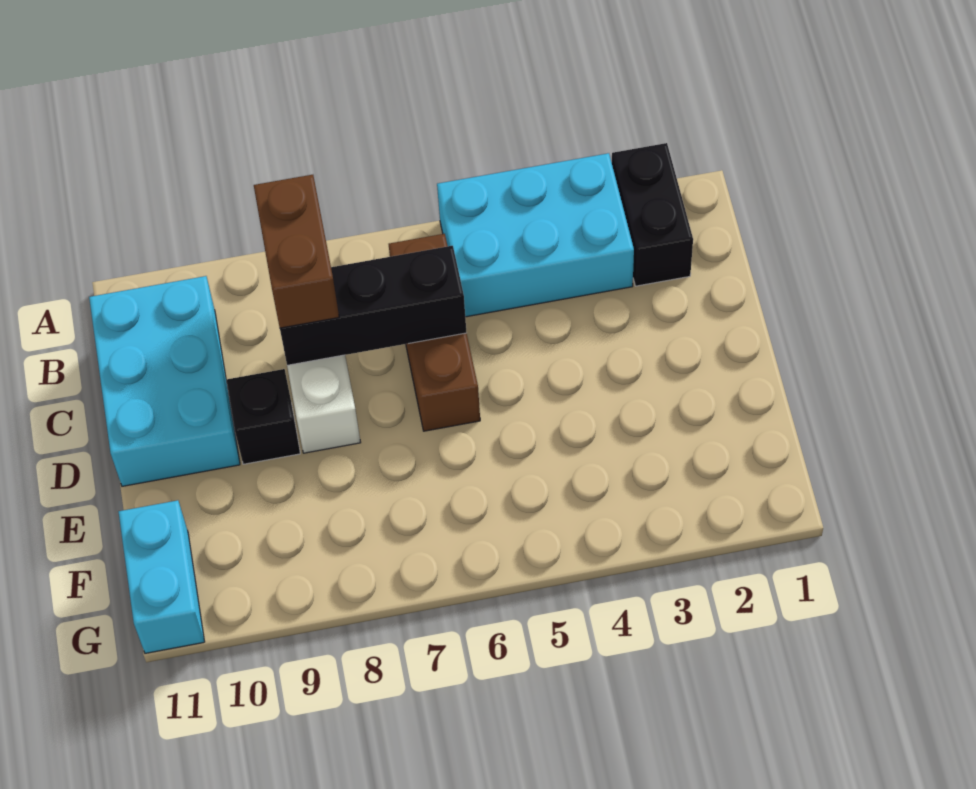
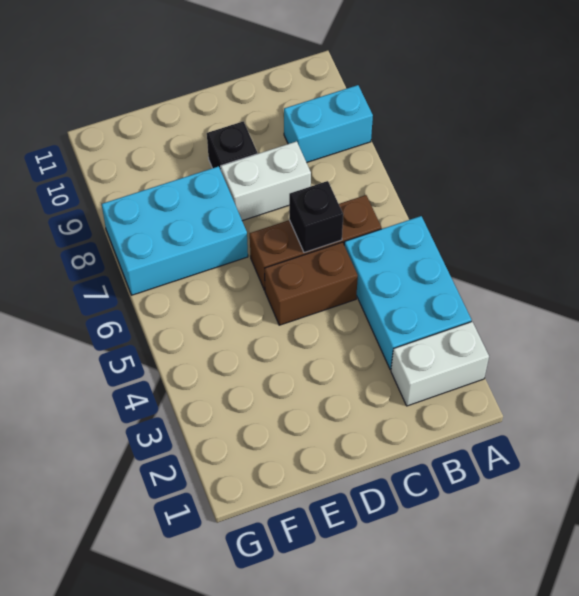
black 1x2 brick [612,143,693,286] -> white 1x2 brick [391,322,489,406]
brown 1x2 brick [254,175,339,328] -> brown 1x2 brick moved to [265,242,358,325]
cyan 2x3 brick [89,276,240,486] -> cyan 2x3 brick moved to [102,166,248,295]
black 1x3 brick [280,246,467,365] -> black 1x1 brick [289,181,343,253]
cyan 1x2 brick [119,500,205,653] -> cyan 1x2 brick moved to [284,85,373,163]

